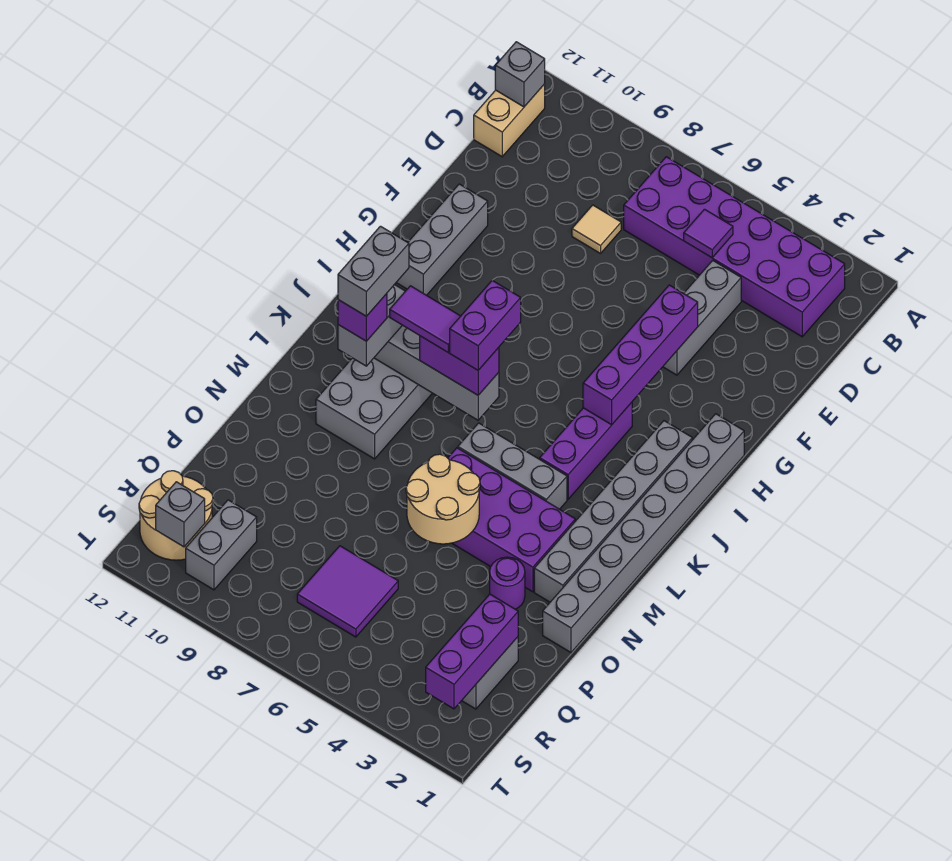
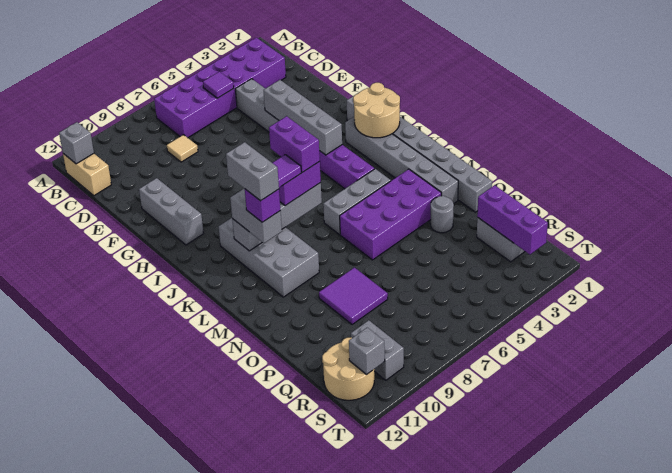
purple 1x4 brick [583,285,698,425] -> grey 1x4 brick [264,80,342,155]
tan 2x2 round brick [406,454,480,544] -> tan 2x2 round brick moved to [353,83,400,138]
purple 1x1 round brick [490,557,525,609] -> grey 1x1 round brick [430,196,454,233]
purple 2x2 tile [297,546,398,637] -> purple 2x2 tile moved to [319,268,388,325]

